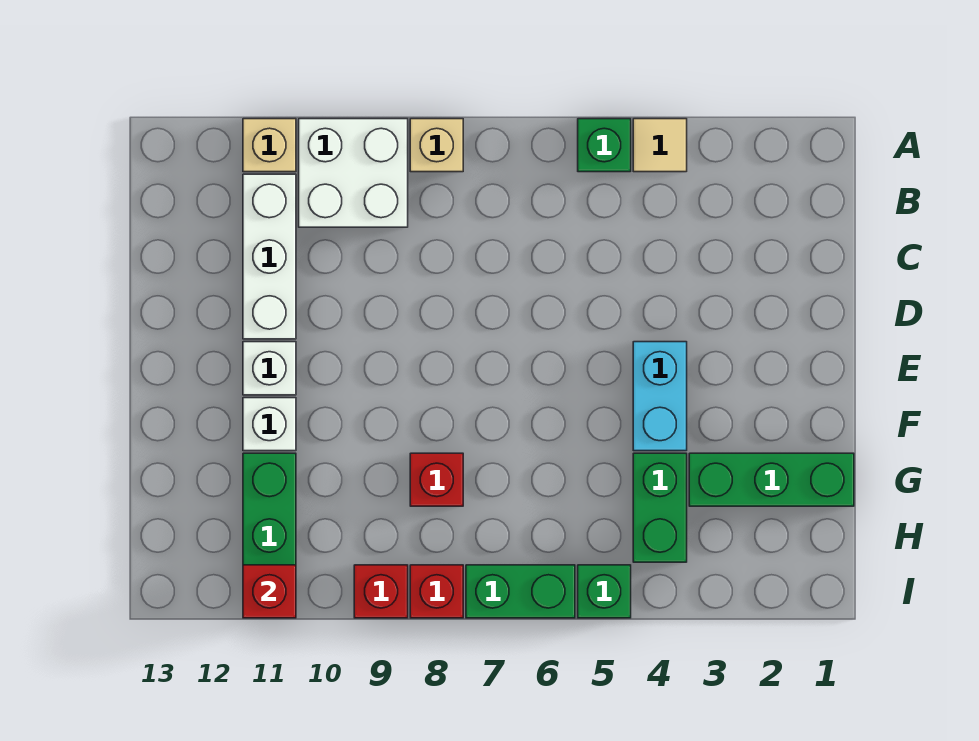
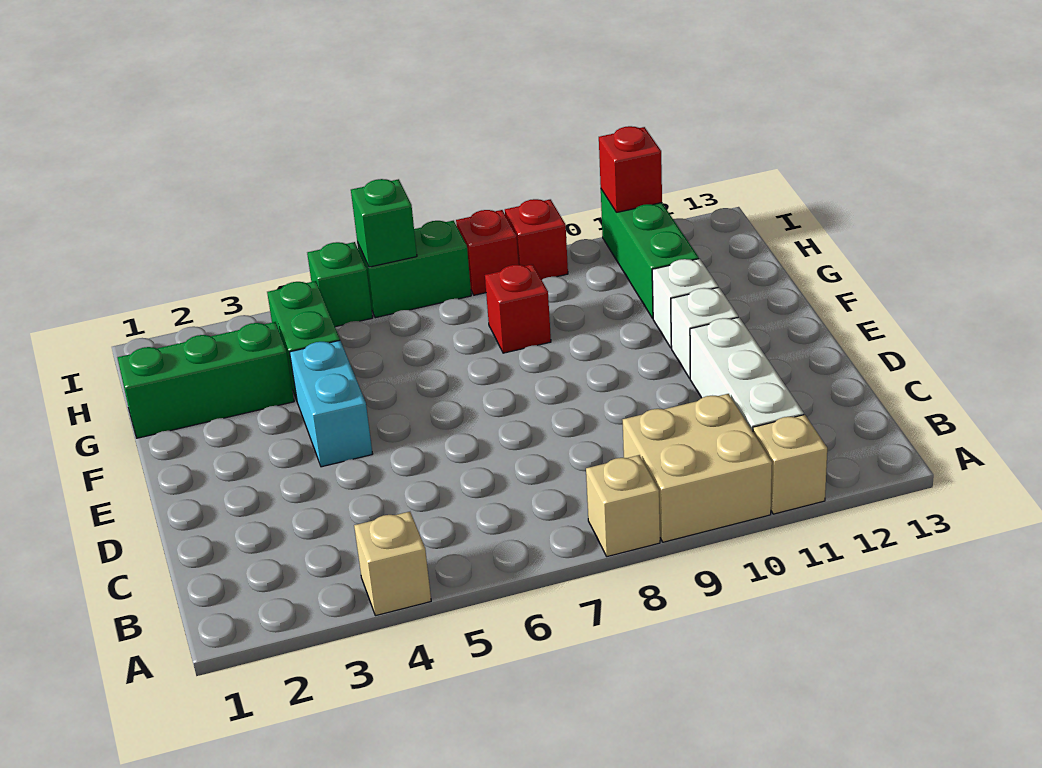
tan 1x1 tile [633,119,687,172] -> tan 1x1 brick [354,512,431,616]
green 1x1 brick [578,119,631,172] -> green 1x1 brick moved to [351,179,417,267]
white 2x2 brick [299,119,408,227] -> tan 2x2 brick [623,394,772,542]

